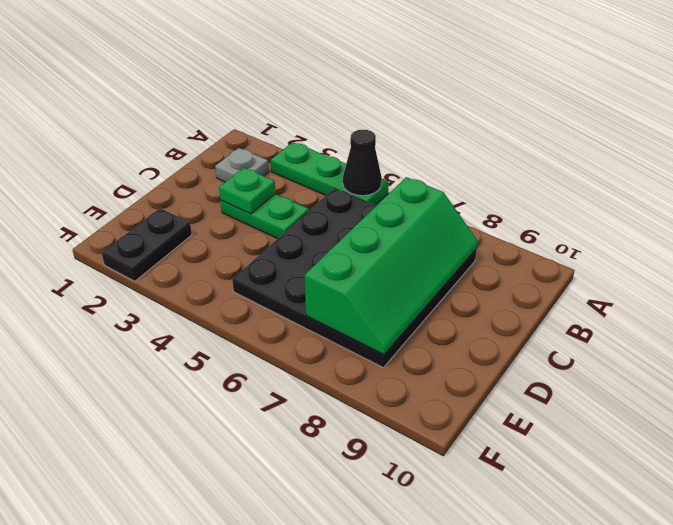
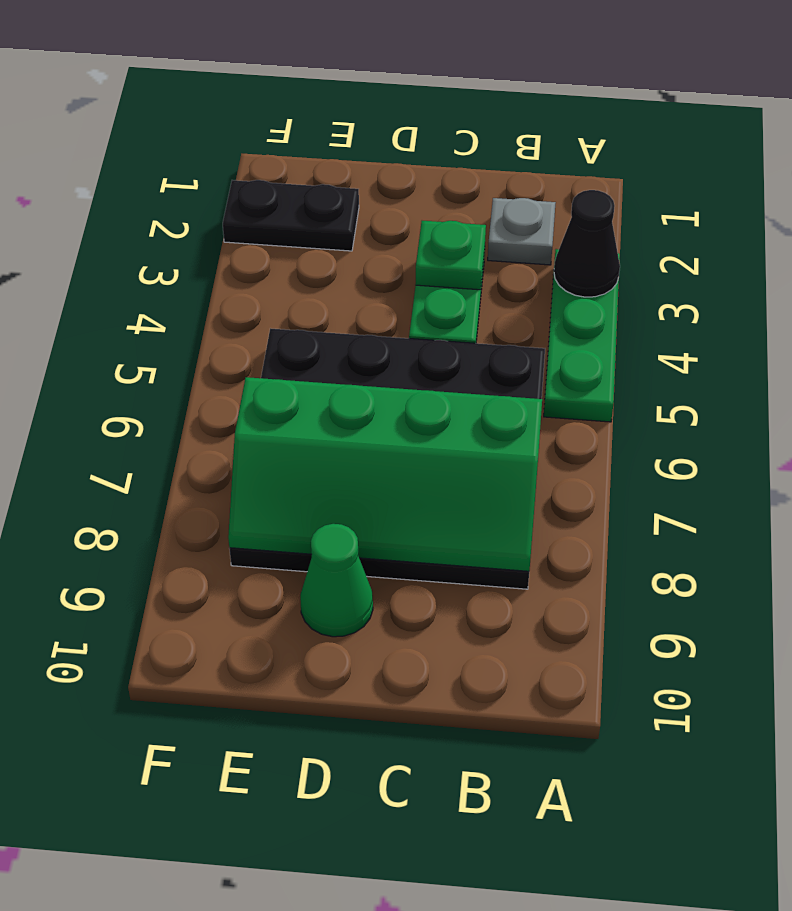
black 1x1 cone [343,130,382,196] -> black 1x1 cone moved to [554,190,620,297]
none -> green 1x1 cone [300,524,373,637]

